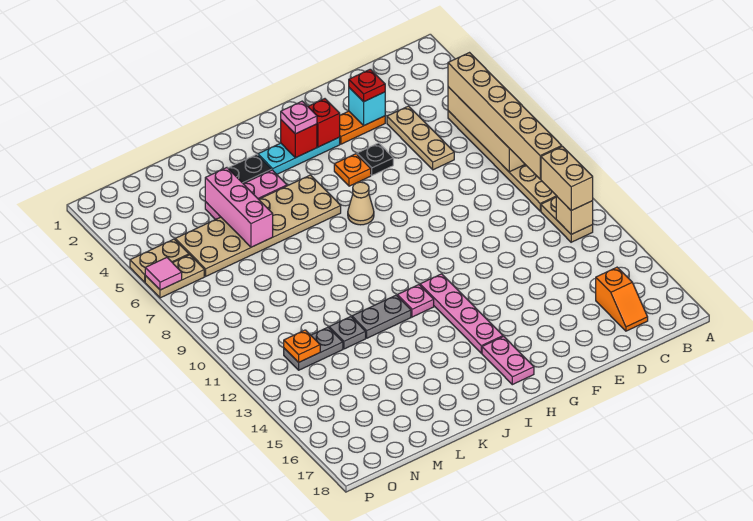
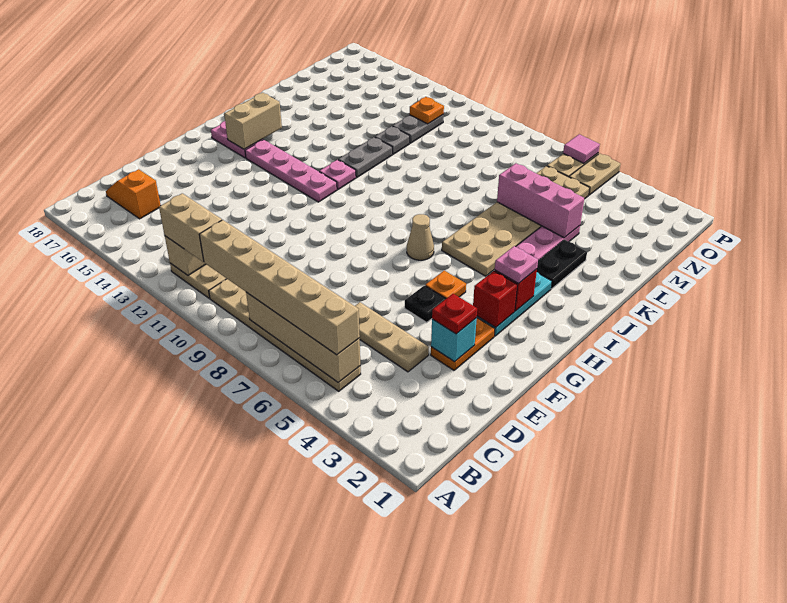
none -> tan 1x2 brick [224,93,282,149]

